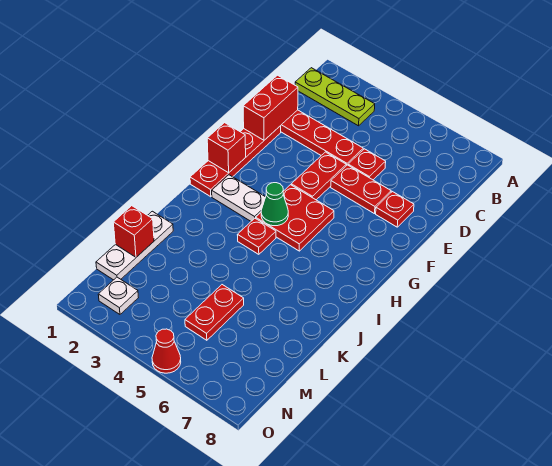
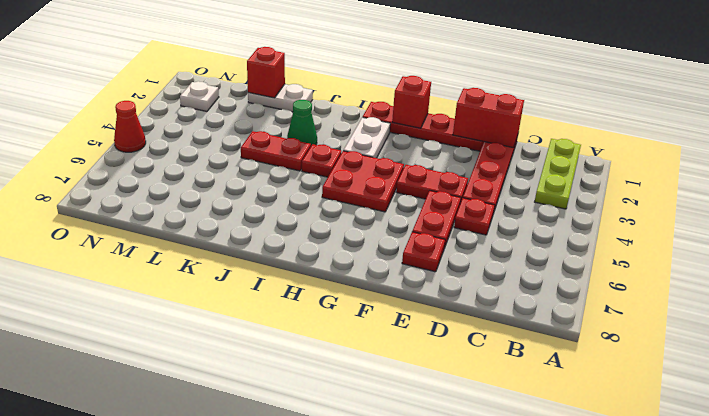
green 1x1 cone [261,183,288,226] -> green 1x1 cone moved to [287,100,317,146]
white 1x3 plate [96,211,173,280] -> white 1x2 plate [248,84,313,112]
red 1x2 plate [185,285,244,340] -> red 1x2 plate moved to [241,131,311,171]

